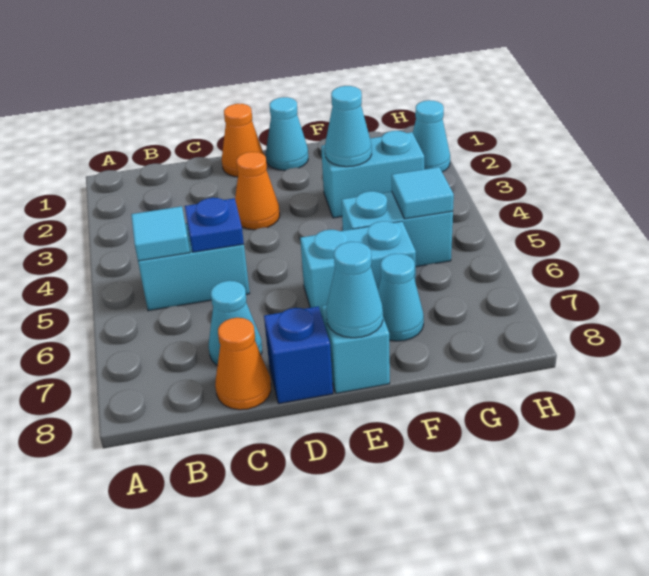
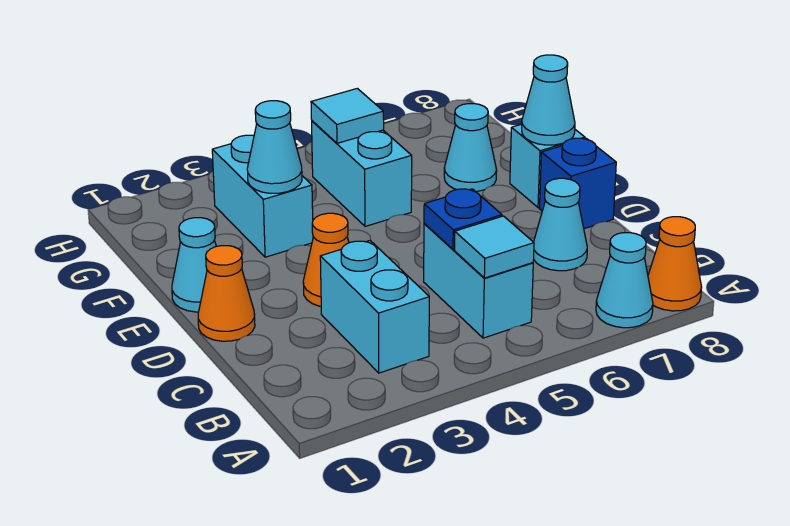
orange 1x1 cone [215,318,271,410] -> orange 1x1 cone moved to [648,217,702,311]
cyan 1x2 brick [300,221,416,315] -> cyan 1x2 brick moved to [320,241,429,373]
cyan 1x1 cone [413,100,450,172] -> cyan 1x1 cone moved to [596,233,653,328]

